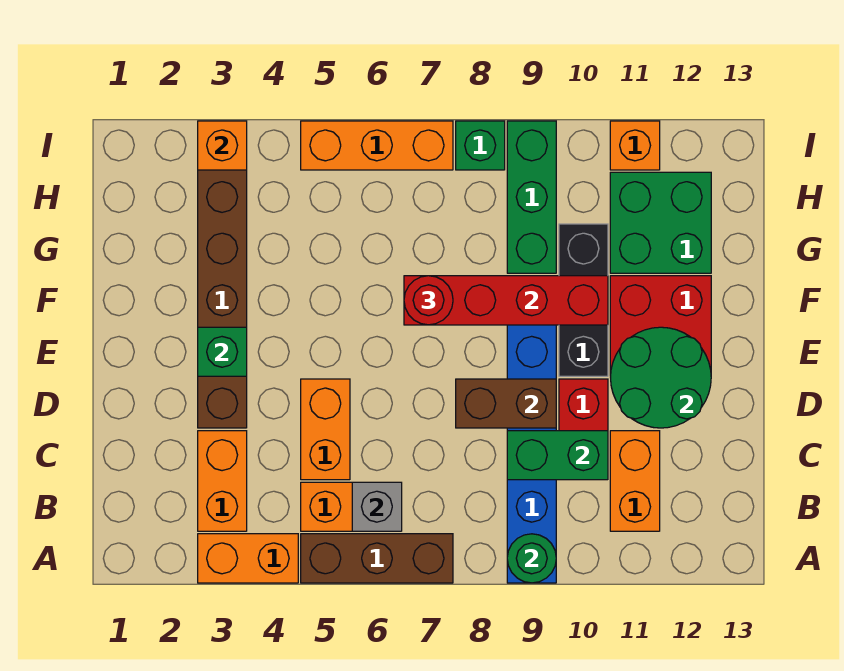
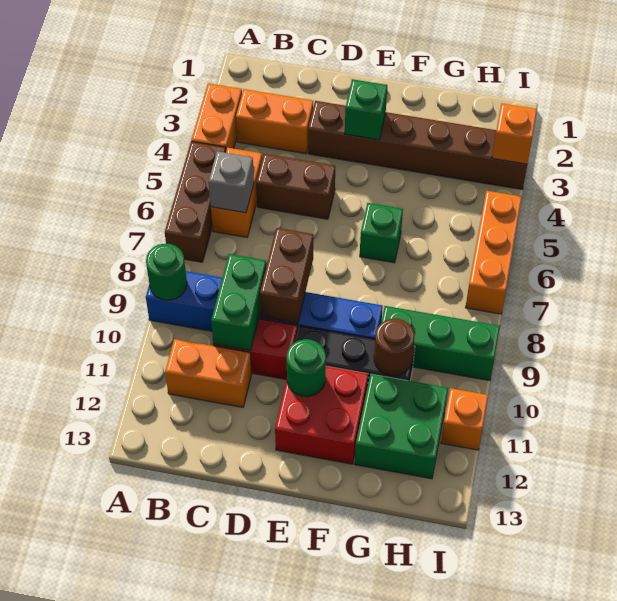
orange 1x2 brick [301,379,350,480] -> brown 1x2 brick [256,154,335,219]
green 2x2 round brick [611,327,711,428] -> green 1x1 round brick [287,339,326,397]
red 1x4 brick [404,276,608,325] -> none
red 1x1 round brick [404,276,453,325] -> none
none -> brown 1x1 round brick [374,319,414,376]
green 1x1 brick [456,121,505,170] -> green 1x1 brick moved to [360,203,403,263]

